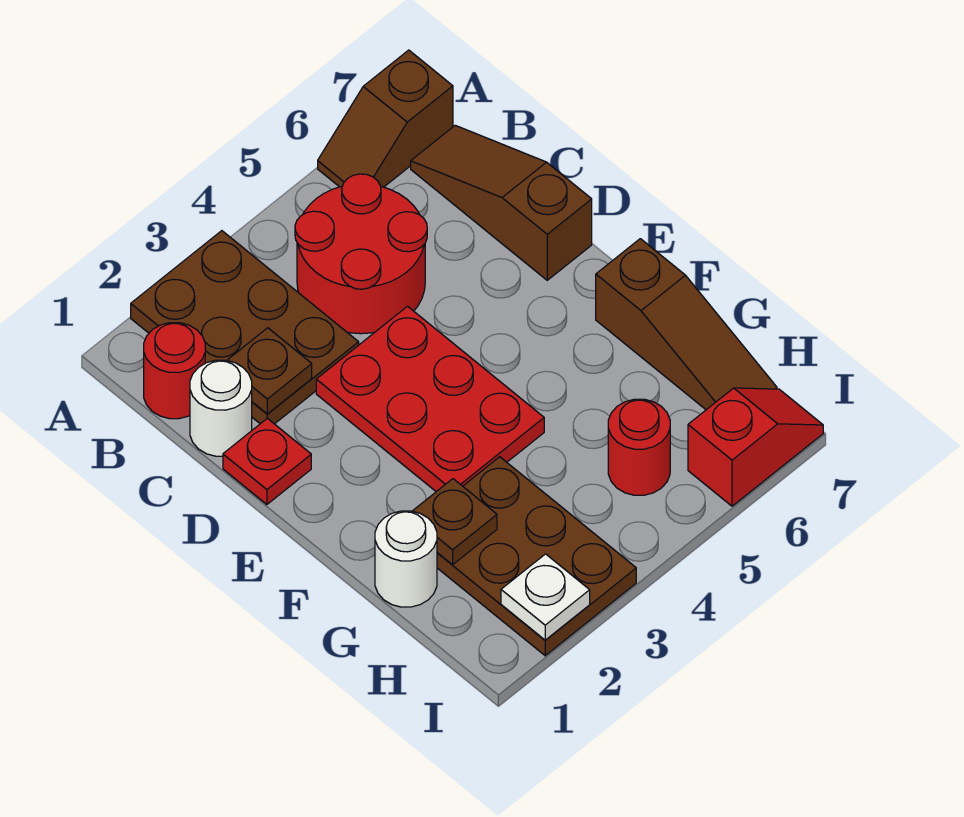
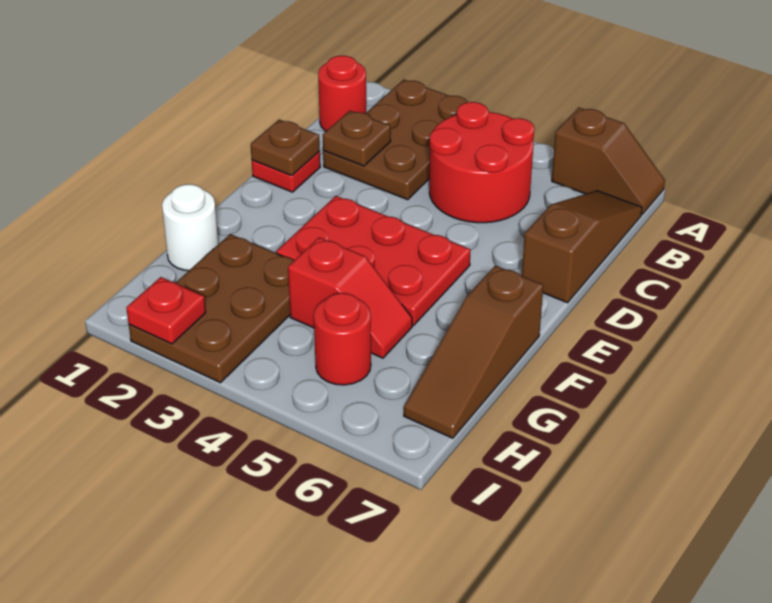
brown 1x2 slope [318,50,453,187] -> brown 1x2 slope turned to [552,108,665,215]
white 1x1 round brick [190,360,252,456] -> none
red 2x3 plate [316,306,544,492] -> red 2x3 plate turned to [276,196,471,325]
brown 1x1 plate [413,479,497,565] -> brown 1x1 plate moved to [251,120,320,176]
white 1x1 plate [501,554,590,640] -> red 1x1 plate [126,277,206,344]
red 1x2 slope [688,388,823,506] -> red 1x2 slope moved to [288,237,412,358]

